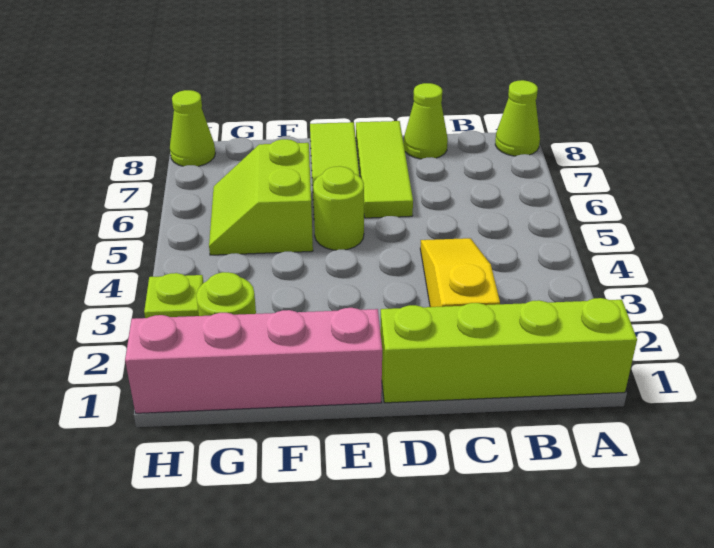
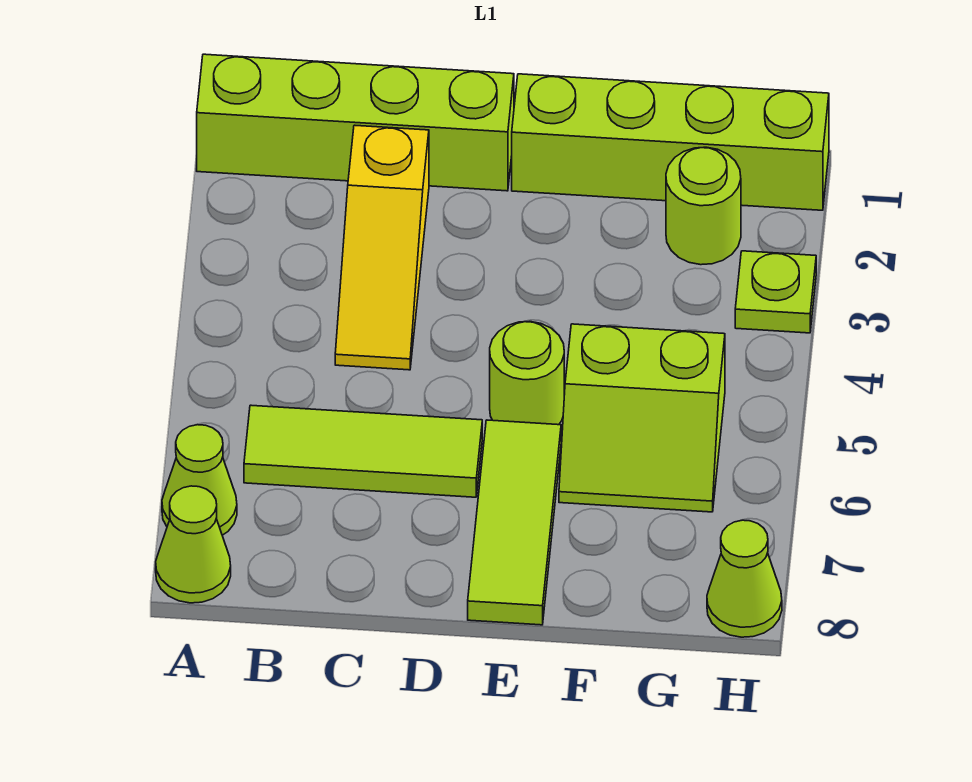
lime 1x1 cone [404,83,448,159] -> lime 1x1 cone moved to [162,425,237,535]
lime 1x3 tile [356,121,413,218] -> lime 1x3 tile turned to [244,405,482,497]
pink 1x4 brick [125,308,382,413] -> lime 1x4 brick [512,74,829,210]
lime 2x2 slope [209,139,313,255] -> lime 2x2 slope turned to [559,324,725,512]

